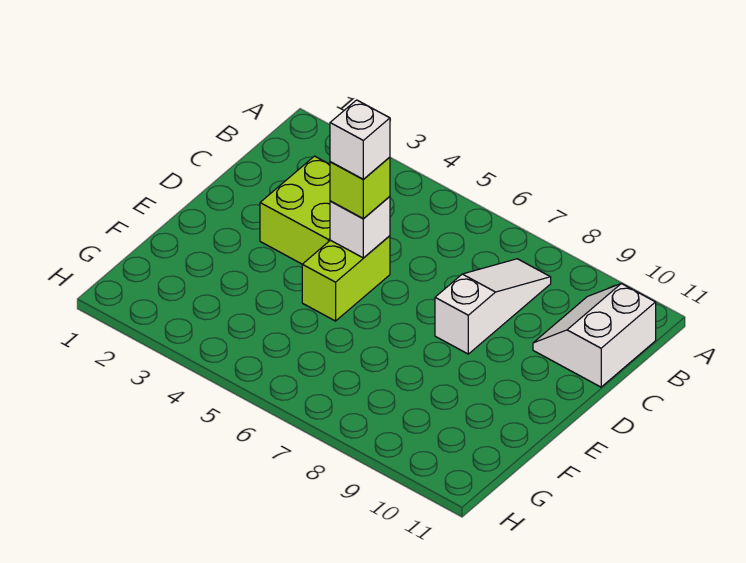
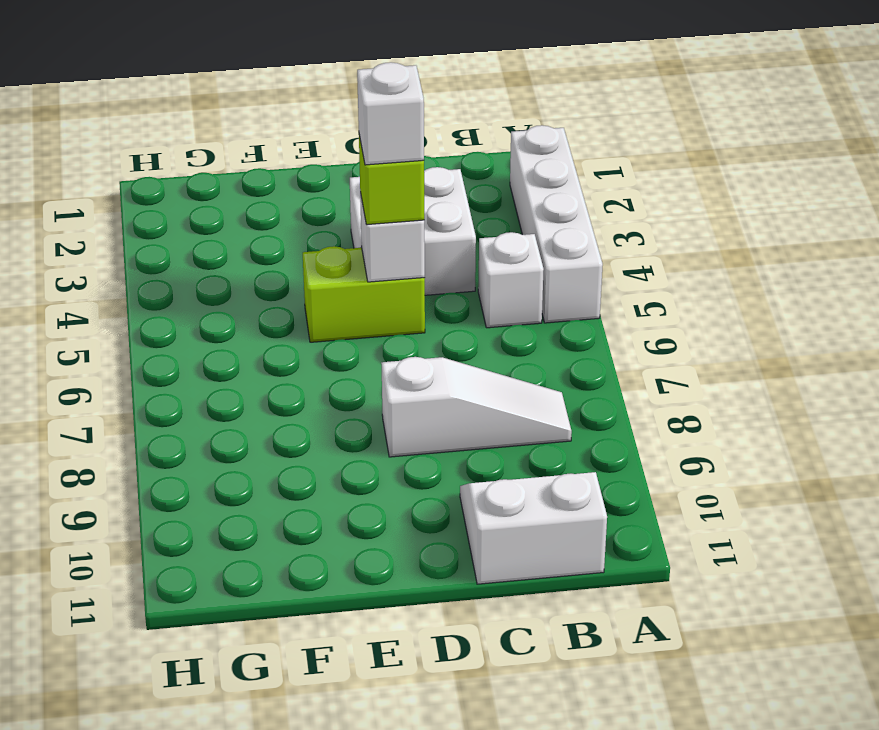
none -> white 1x4 brick [510,125,603,323]
none -> white 1x1 brick [478,232,544,328]
lime 2x2 brick [260,156,330,264] -> white 2x2 brick [350,167,476,295]

